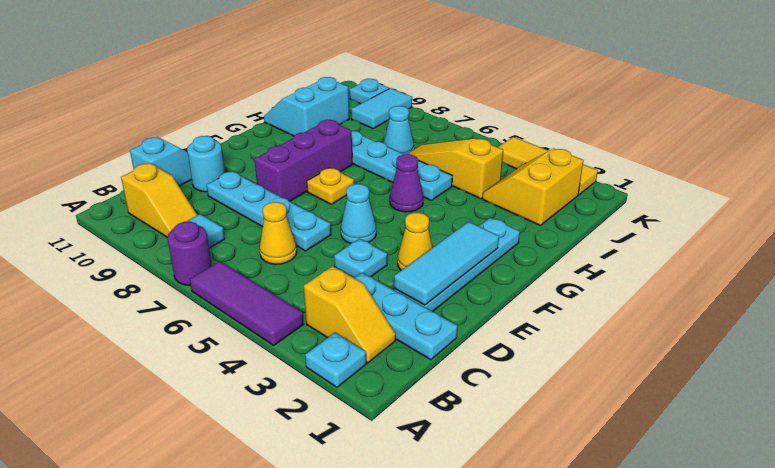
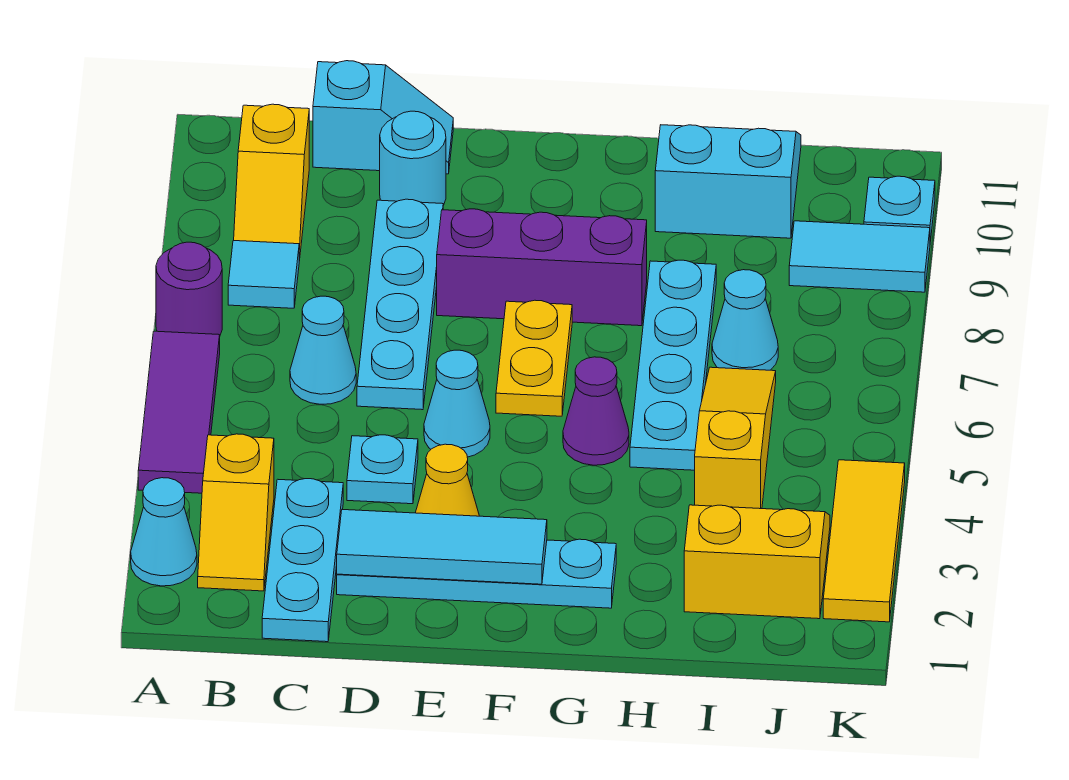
cyan 1x1 plate [305,332,367,387] -> cyan 1x1 cone [131,478,197,586]
yellow 1x1 cone [260,202,297,264] -> cyan 1x1 cone [290,296,356,404]
yellow 1x1 plate [307,168,354,204] -> yellow 1x2 plate [496,300,572,416]

